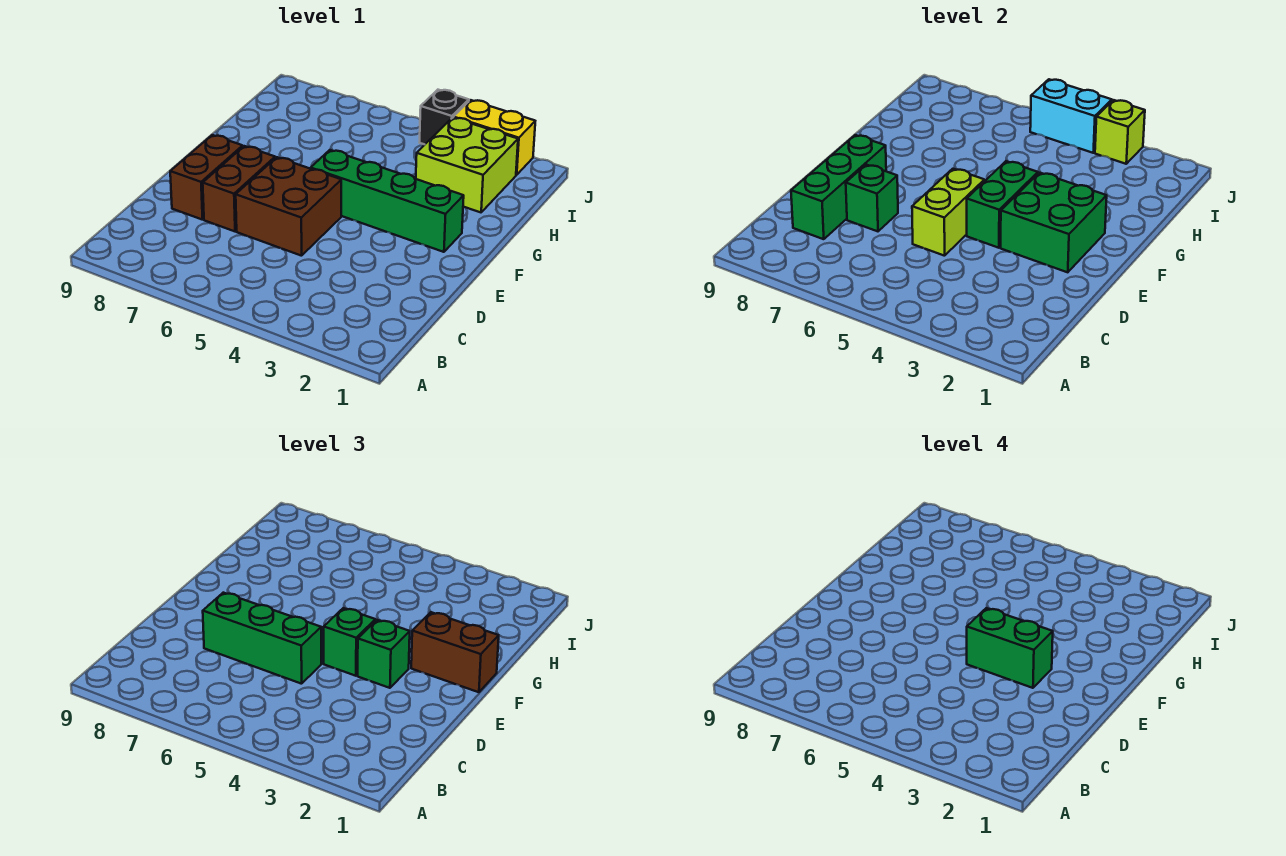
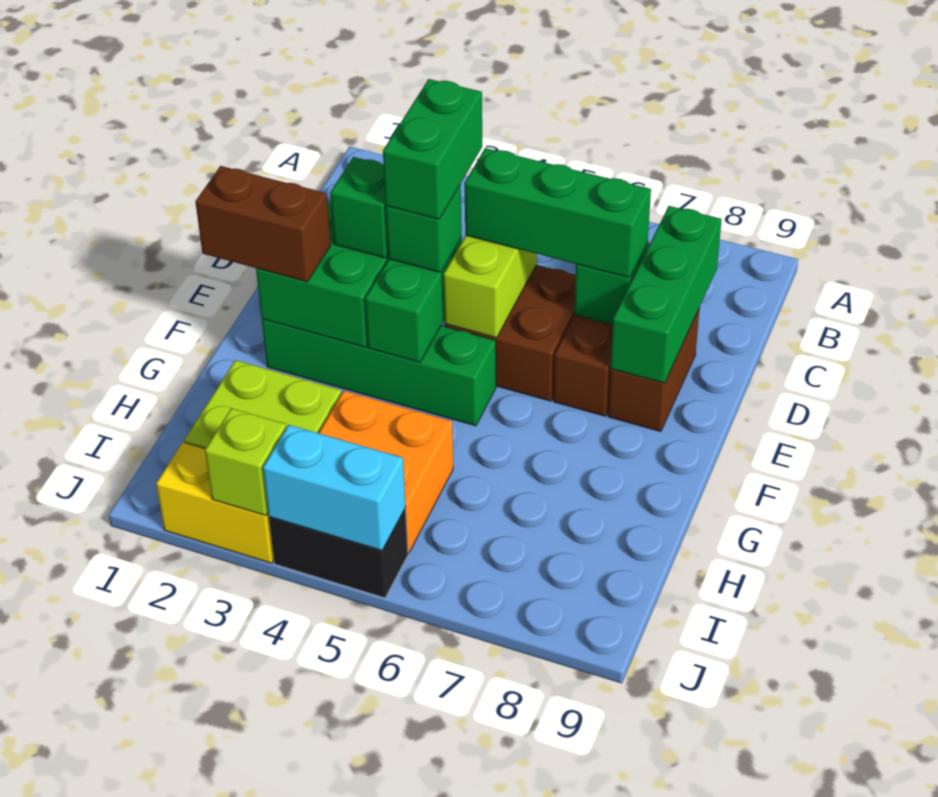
green 1x2 brick [967,608,1053,688] -> green 1x2 brick turned to [383,79,482,219]
none -> orange 2x2 brick [319,391,453,553]
black 1x1 brick [419,90,469,144] -> black 1x2 brick [269,508,408,598]

